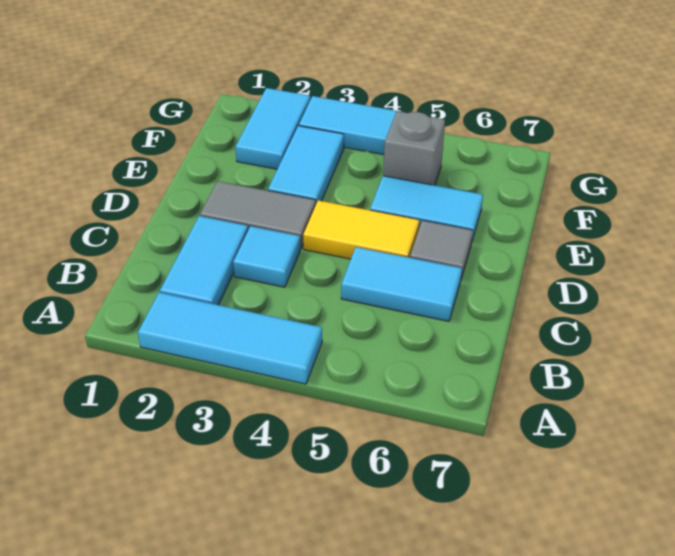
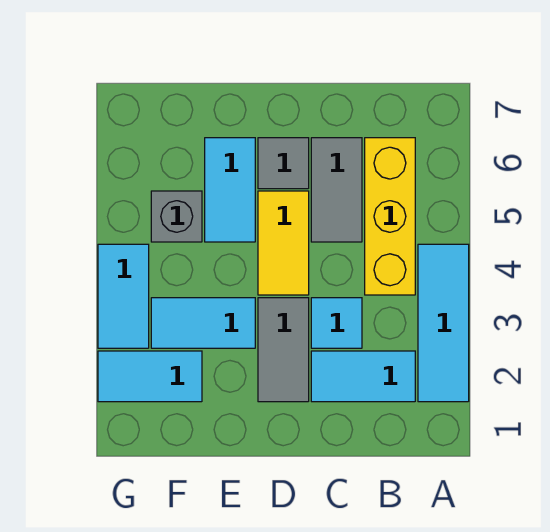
none -> yellow 1x3 brick [365,138,415,295]
cyan 1x2 tile [341,247,462,321] -> grey 1x2 tile [311,138,362,242]

